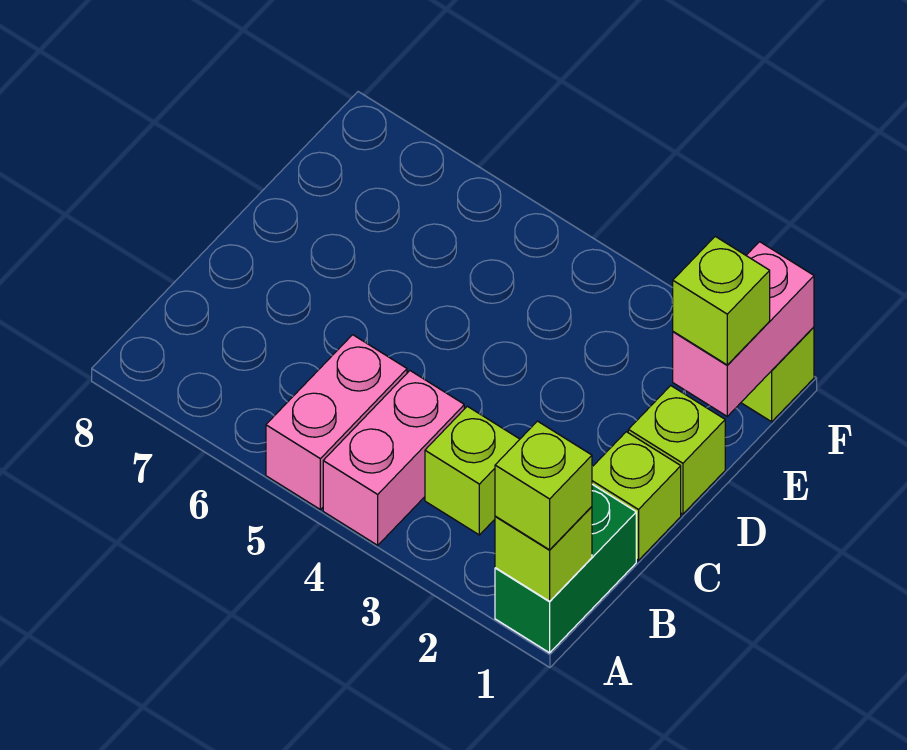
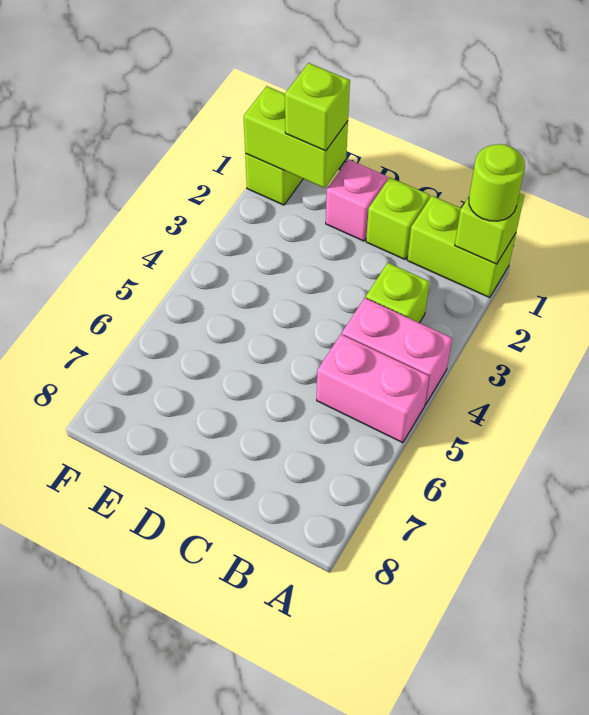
green 1x2 brick [495,484,636,653] -> lime 1x2 brick [407,196,516,298]
lime 1x1 brick [495,421,592,550] -> lime 1x1 round brick [469,144,525,221]
lime 1x1 brick [628,386,725,514] -> pink 1x1 brick [326,159,388,241]
pink 1x2 brick [673,242,814,416] -> lime 1x2 brick [244,86,348,188]

